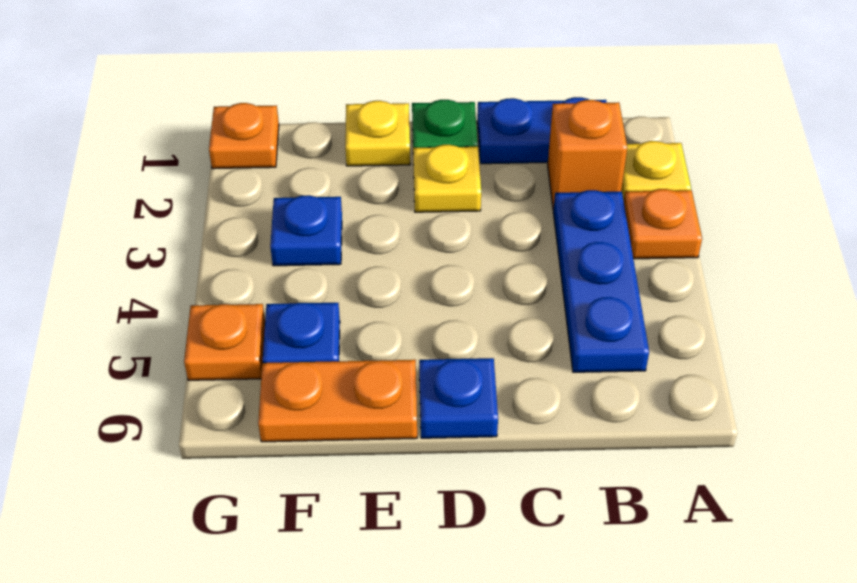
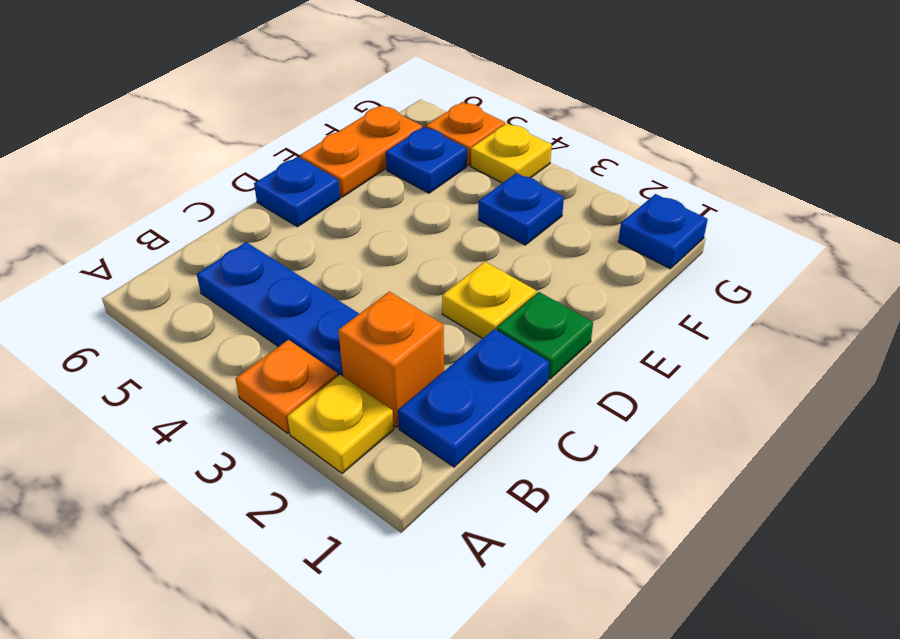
yellow 1x1 plate [345,101,410,166] -> yellow 1x1 plate moved to [471,123,552,183]
orange 1x1 plate [209,103,279,169] -> blue 1x1 plate [618,194,708,269]

